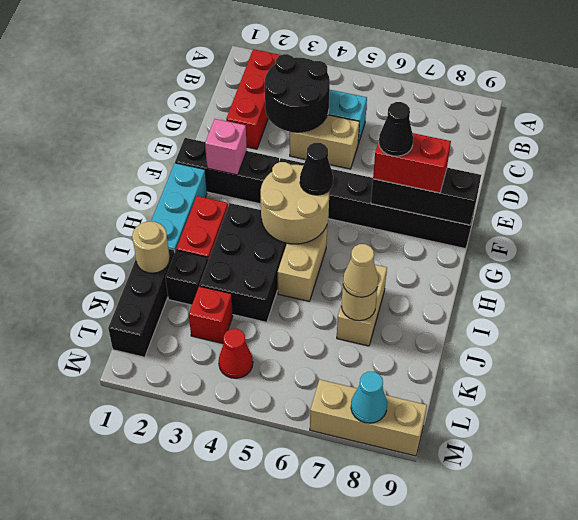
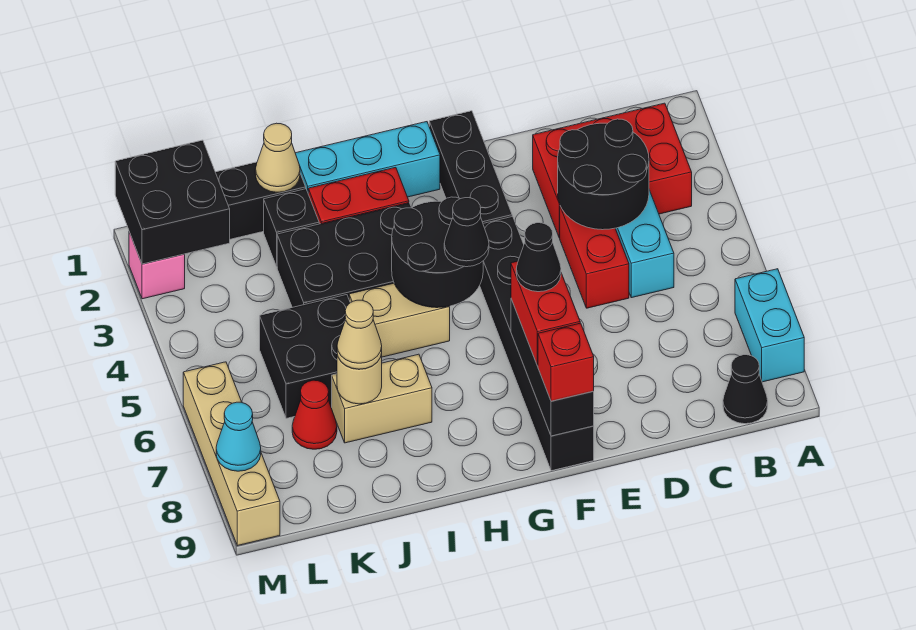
none -> cyan 1x2 brick [735,269,804,382]
red 1x3 brick [226,49,281,149] -> red 2x3 brick [533,103,692,238]
none -> black 1x1 cone [723,355,768,424]
tan 1x2 brick [290,115,359,169] -> red 1x2 brick [560,206,629,308]
pink 1x1 brick [205,119,247,175] -> pink 1x1 brick moved to [129,232,185,299]
tan 2x2 round brick [261,162,329,244] -> black 2x2 round brick [392,197,483,308]
tan 1x1 round brick [132,221,170,273] -> tan 1x1 cone [255,123,300,192]
none -> black 2x2 brick [260,295,350,418]
red 1x1 brick [189,286,233,344] -> red 1x1 brick moved to [538,323,594,401]
none -> black 2x2 brick [115,140,230,264]
red 1x1 cone [219,329,253,378] -> red 1x1 cone moved to [292,380,337,449]
tan 1x3 brick [310,379,427,456] -> tan 1x4 brick [183,362,280,546]

